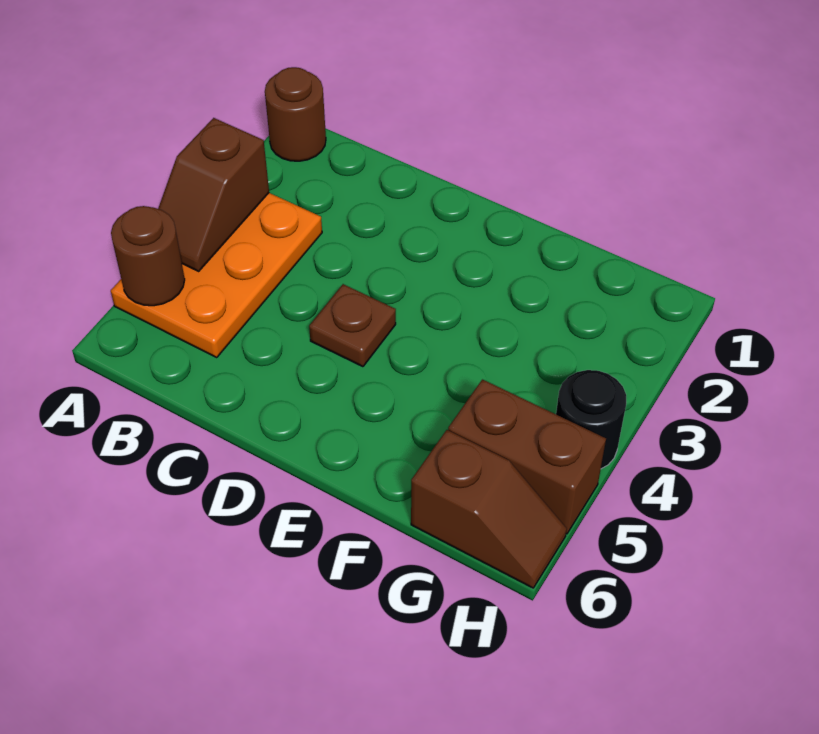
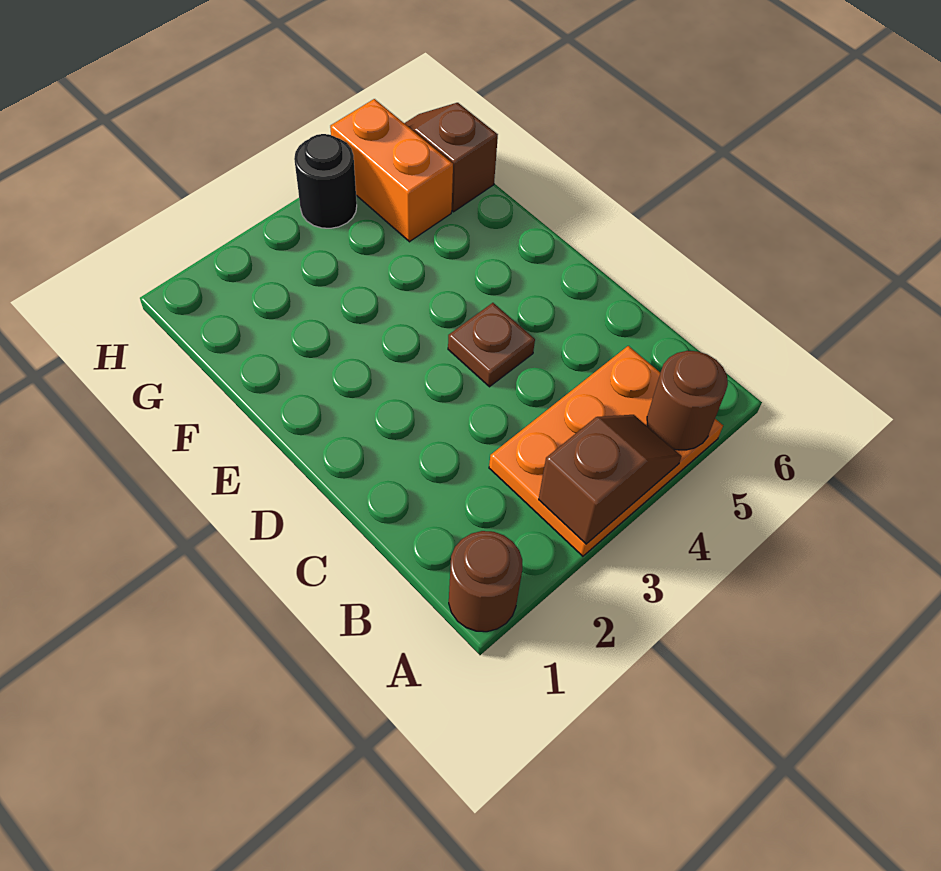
brown 1x2 brick [448,380,606,534] -> orange 1x2 brick [330,99,453,242]

